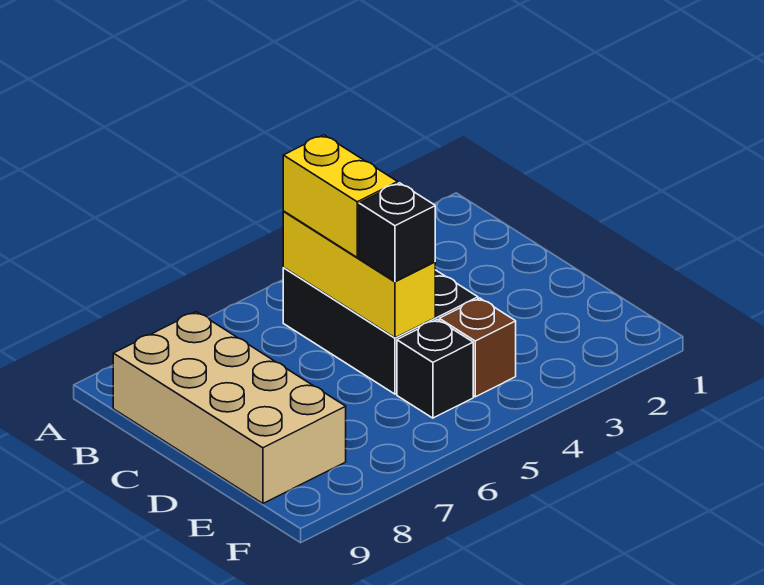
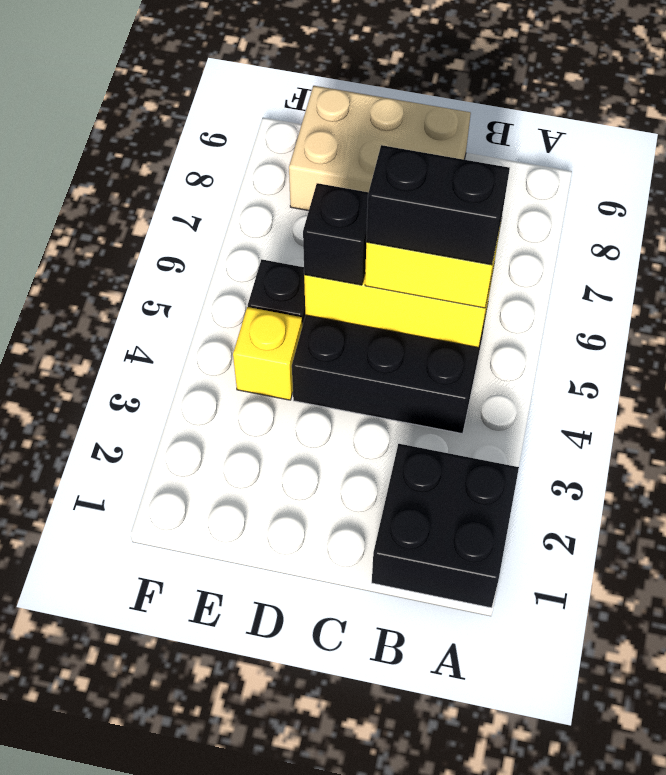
none -> black 2x2 brick [372,444,519,608]
none -> black 1x2 brick [366,145,510,265]
tan 2x4 brick [113,312,346,503] -> tan 2x3 brick [289,86,471,211]
brown 1x1 brick [439,298,516,397] -> yellow 1x1 brick [233,307,302,400]

